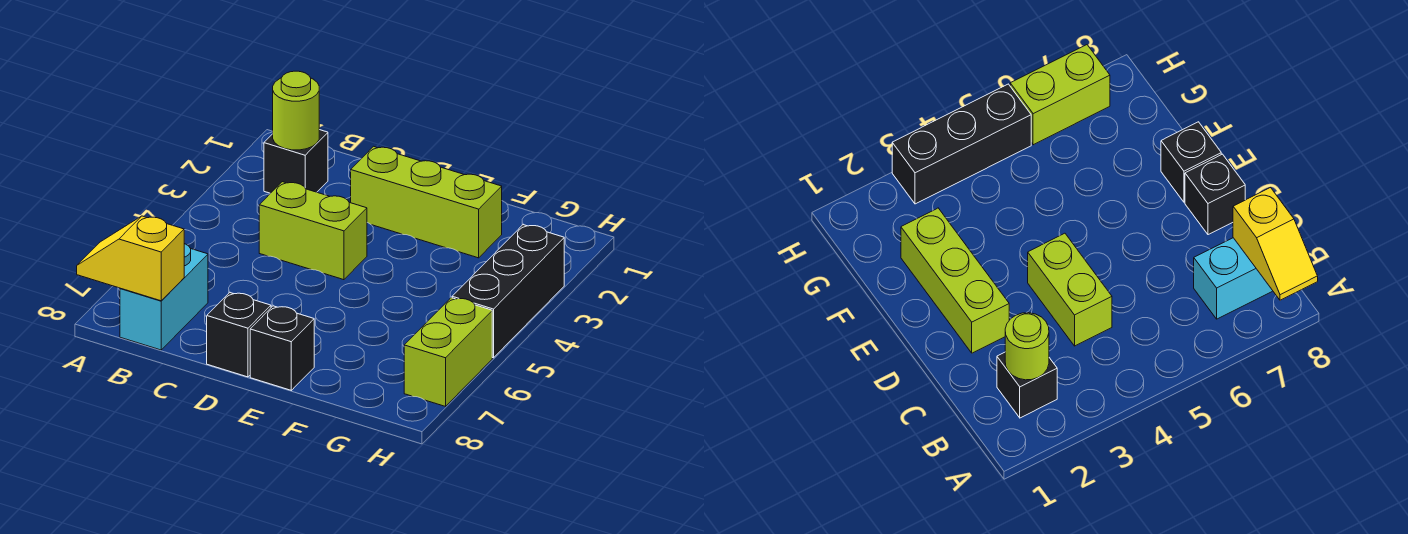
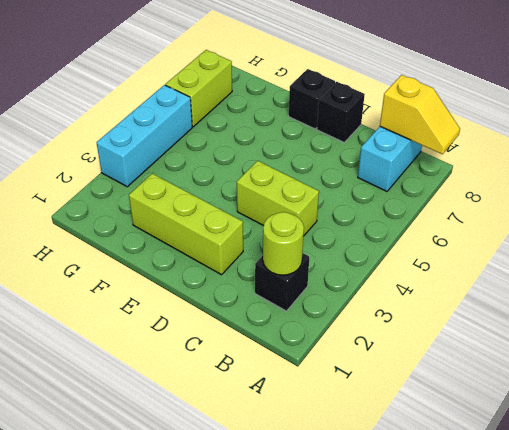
black 1x3 brick [452,225,564,358] -> cyan 1x3 brick [96,85,192,187]

